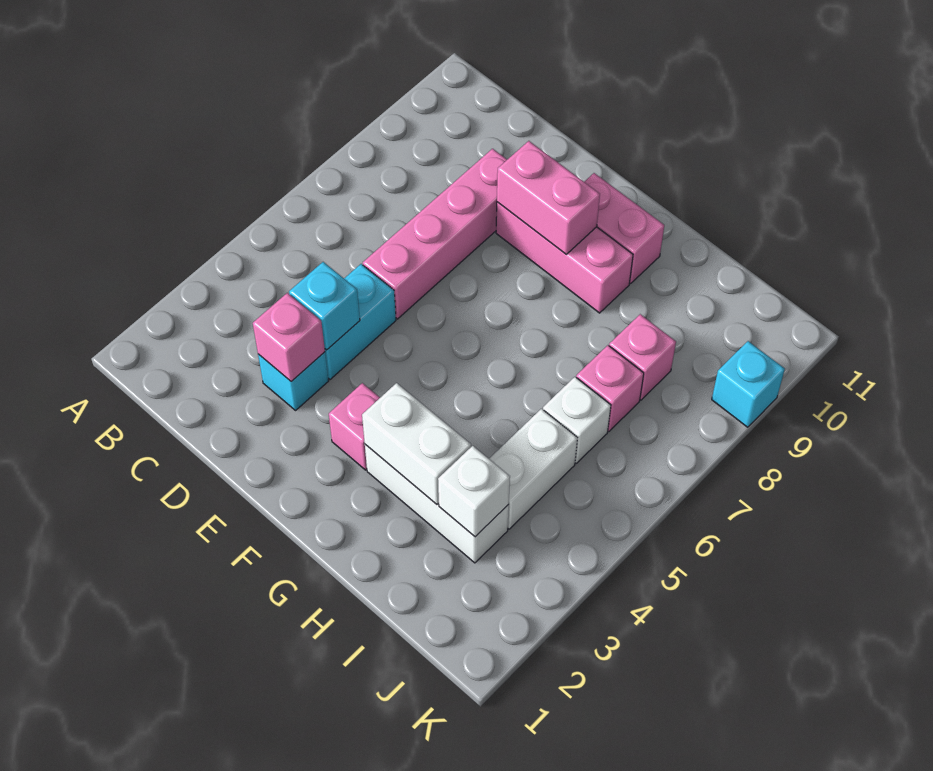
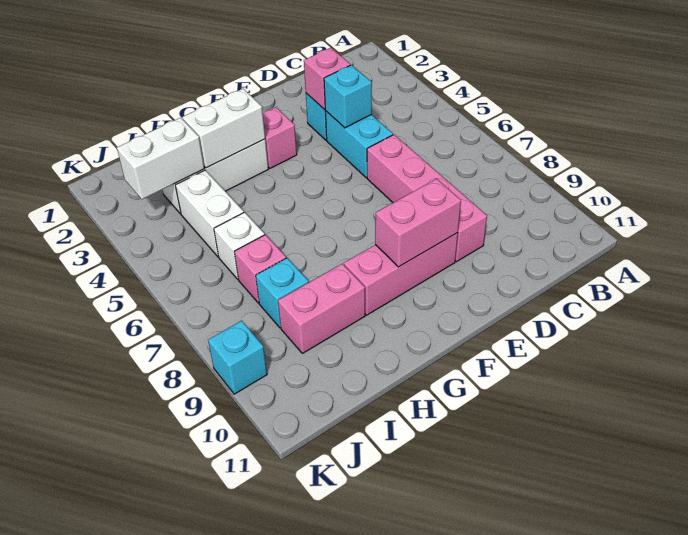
pink 1x2 brick [584,173,664,283] -> pink 1x2 brick moved to [278,264,365,353]
white 1x1 brick [438,446,510,537] -> white 1x2 brick [117,118,204,199]
pink 1x1 brick [609,314,676,400] -> cyan 1x1 brick [256,258,309,328]

